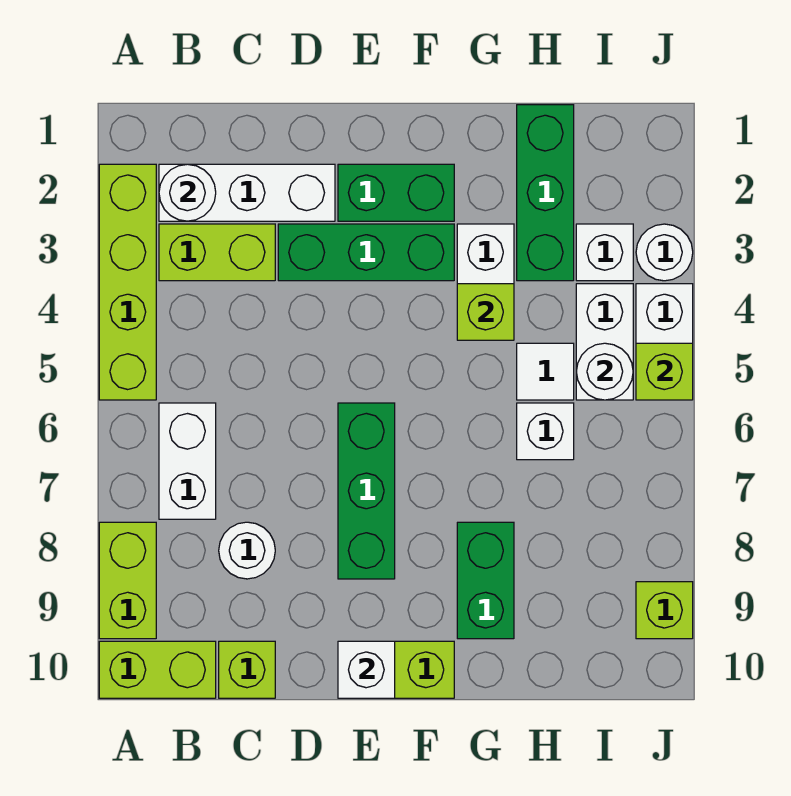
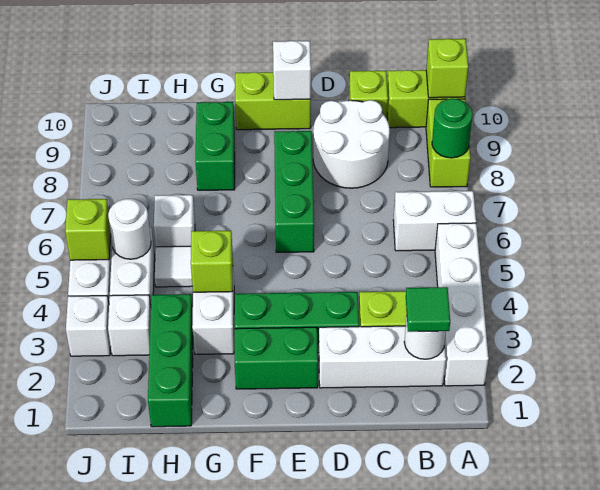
lime 1x4 brick [99,164,156,400] -> white 1x4 brick [435,223,489,386]
none -> green 1x1 round brick [432,99,473,158]
none -> green 1x1 tile [406,287,450,332]
white 1x2 brick [159,403,216,519] -> white 1x2 brick turned to [393,191,476,251]
white 1x1 round brick [219,522,275,579] -> white 2x2 round brick [313,100,390,188]
white 1x1 round brick [636,224,693,281] -> white 1x1 brick [66,296,111,356]
lime 1x1 brick [636,582,693,639] -> lime 1x1 brick moved to [426,39,468,98]

